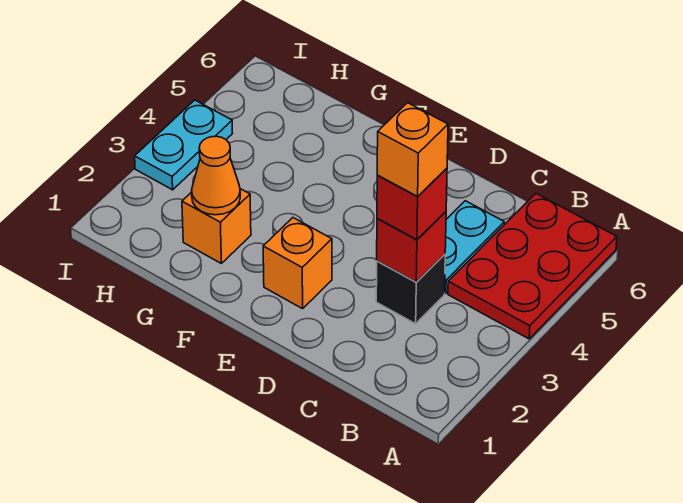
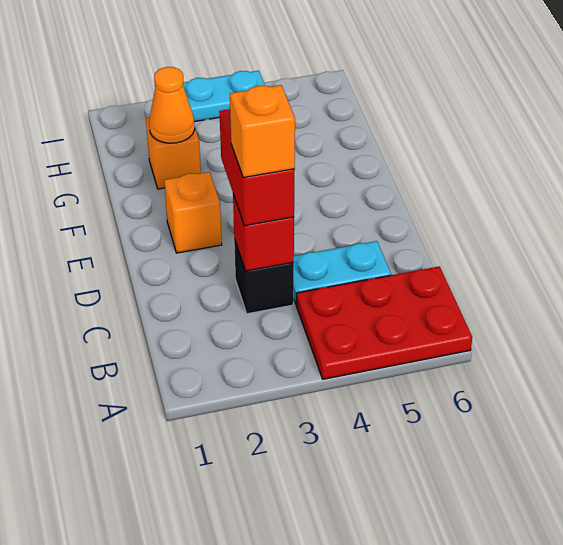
red 1x1 brick [377,168,447,240] -> red 1x2 brick [219,109,295,226]

